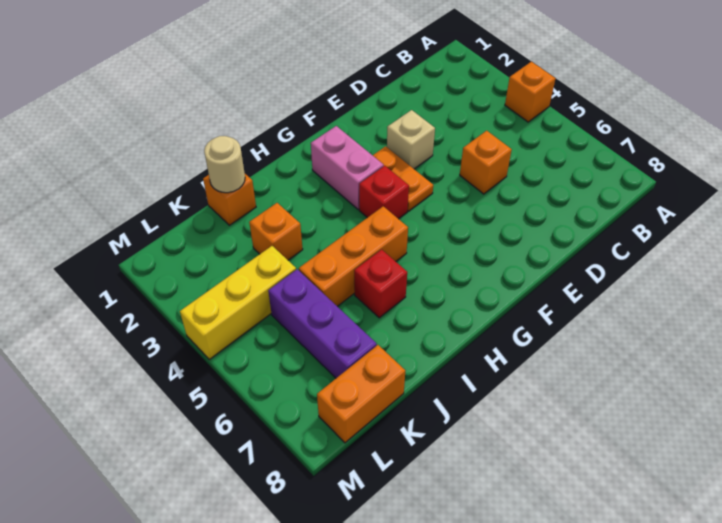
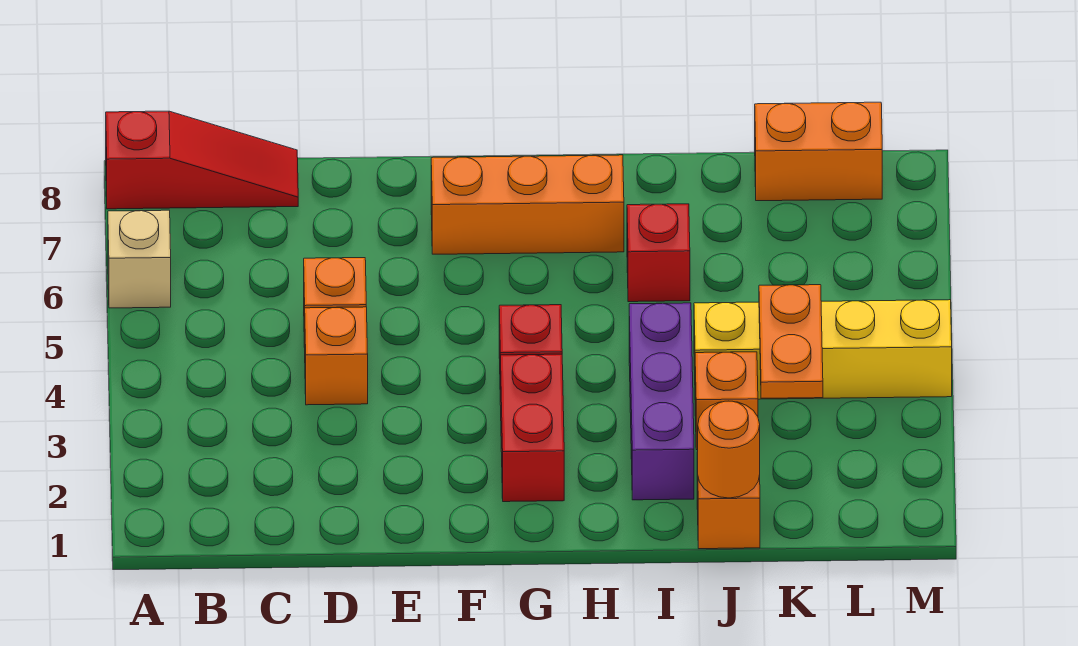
orange 1x1 brick [505,62,556,122] -> orange 1x1 brick moved to [305,307,368,405]
none -> red 1x3 slope [106,111,298,209]
tan 1x1 brick [387,110,435,169] -> tan 1x1 brick moved to [108,210,171,308]
orange 1x2 plate [373,146,433,211] -> orange 1x2 plate moved to [759,285,823,398]
pink 1x2 brick [311,126,384,209] -> red 1x2 brick [500,354,564,502]
orange 1x3 brick [299,206,408,306] -> orange 1x3 brick moved to [431,155,624,254]
tan 1x1 round brick [204,136,245,193] -> orange 1x1 round brick [698,401,760,498]
yellow 1x3 brick [180,246,296,359] -> yellow 1x4 brick [694,300,952,399]
purple 1x3 brick [268,269,377,378] -> purple 1x3 brick moved to [629,303,694,500]

